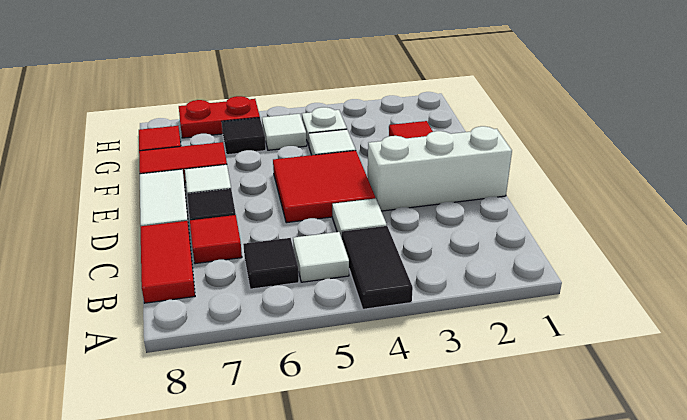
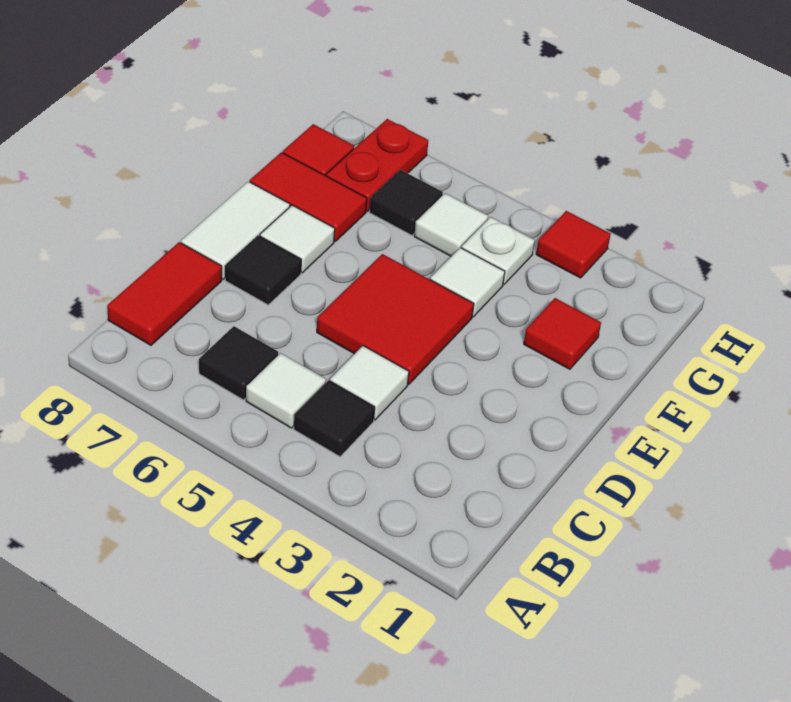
black 1x2 tile [342,226,413,309] -> black 1x1 tile [294,381,375,457]
red 1x1 tile [190,215,242,264] -> red 1x1 tile moved to [536,211,611,278]
white 1x3 brick [368,126,512,211] -> none
red 1x2 plate [179,96,260,138] -> red 1x2 plate turned to [326,119,428,211]

